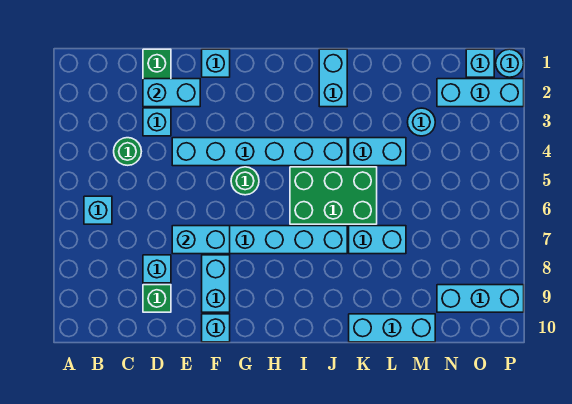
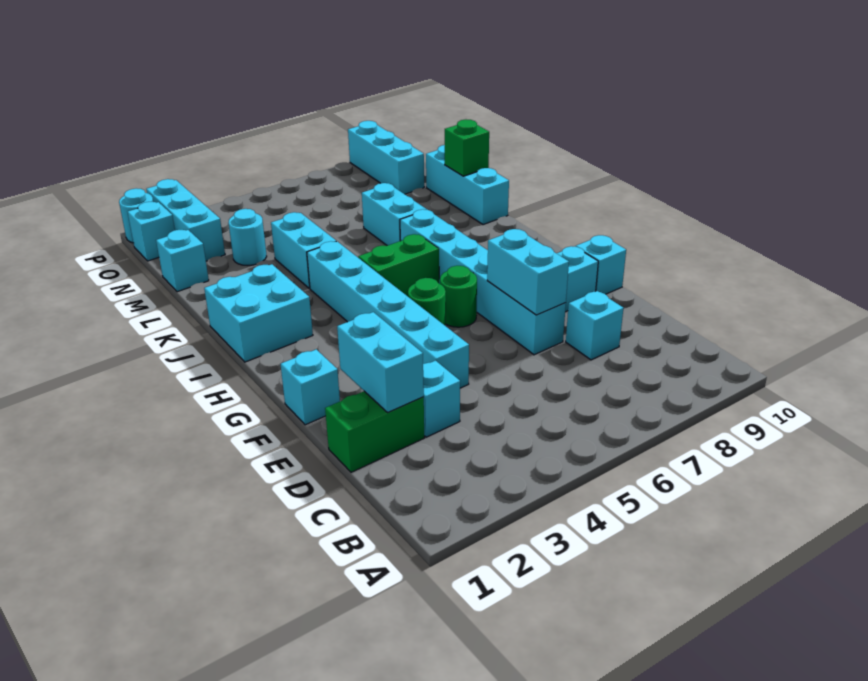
cyan 1x1 brick [84,196,112,224] -> cyan 1x1 brick moved to [156,230,209,292]
green 1x1 round brick [114,138,141,165] -> green 1x1 round brick moved to [440,266,477,327]
green 1x1 brick [143,285,171,312] -> green 1x1 brick moved to [445,120,489,176]
green 2x3 brick [290,167,377,224] -> green 1x2 brick [358,234,439,296]
cyan 1x2 brick [319,49,347,107] -> cyan 2x2 brick [204,264,313,362]

